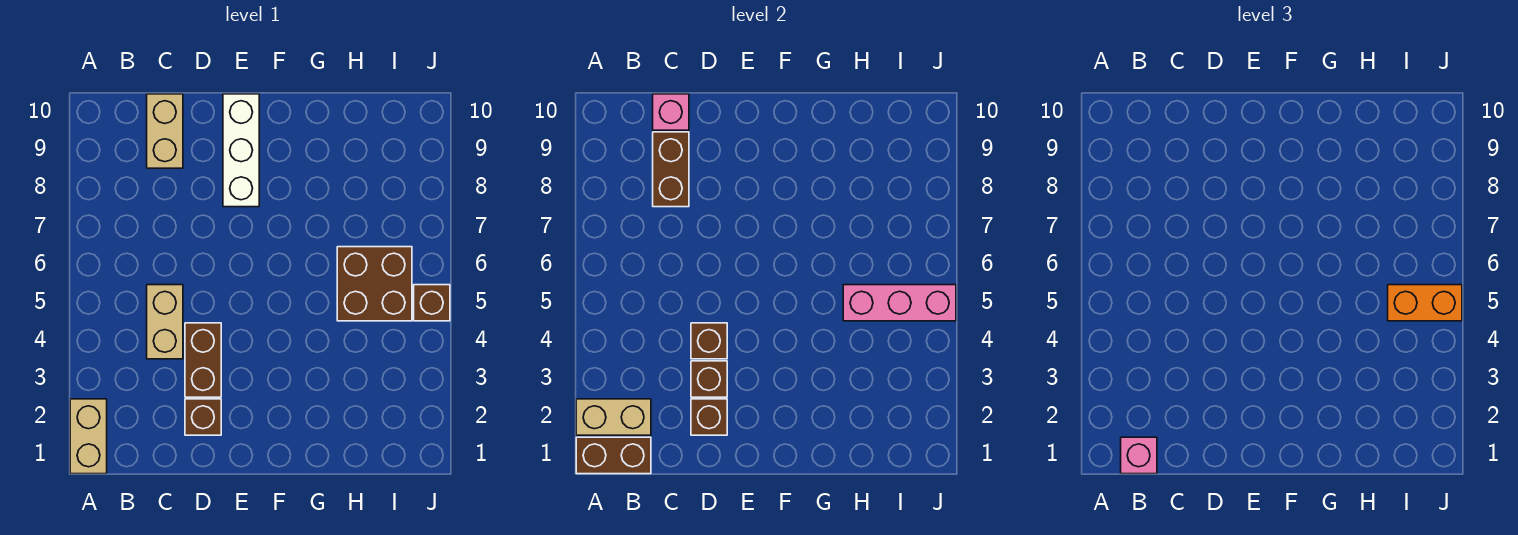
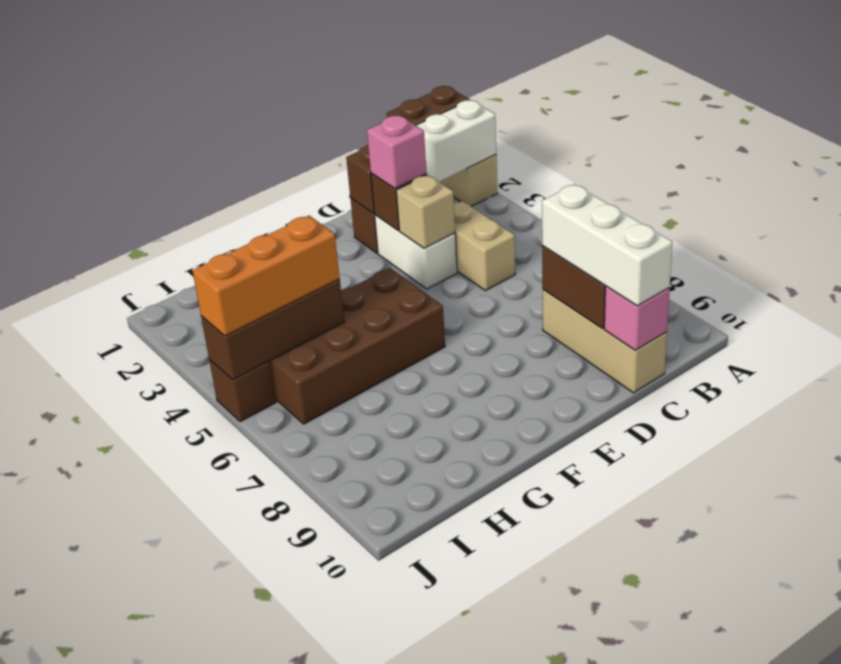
tan 1x2 brick [576,399,651,435] -> white 1x2 brick [416,100,496,182]
pink 1x1 brick [1121,437,1157,474] -> pink 1x1 brick moved to [367,116,427,189]
tan 1x2 brick [147,94,183,168] -> tan 1x3 brick [543,290,667,393]
brown 1x2 brick [185,323,221,397] -> white 1x2 brick [375,215,457,289]
brown 1x1 brick [691,323,727,359] -> tan 1x1 brick [396,175,455,248]
white 1x3 brick [223,94,259,207] -> white 1x3 brick moved to [542,184,672,306]
brown 2x2 brick [337,247,412,321] -> brown 2x4 brick [270,268,445,424]
pink 1x3 brick [843,285,956,321] -> brown 1x3 brick [201,279,344,380]
orange 1x2 brick [1388,285,1462,321] -> orange 1x3 brick [193,216,340,336]

